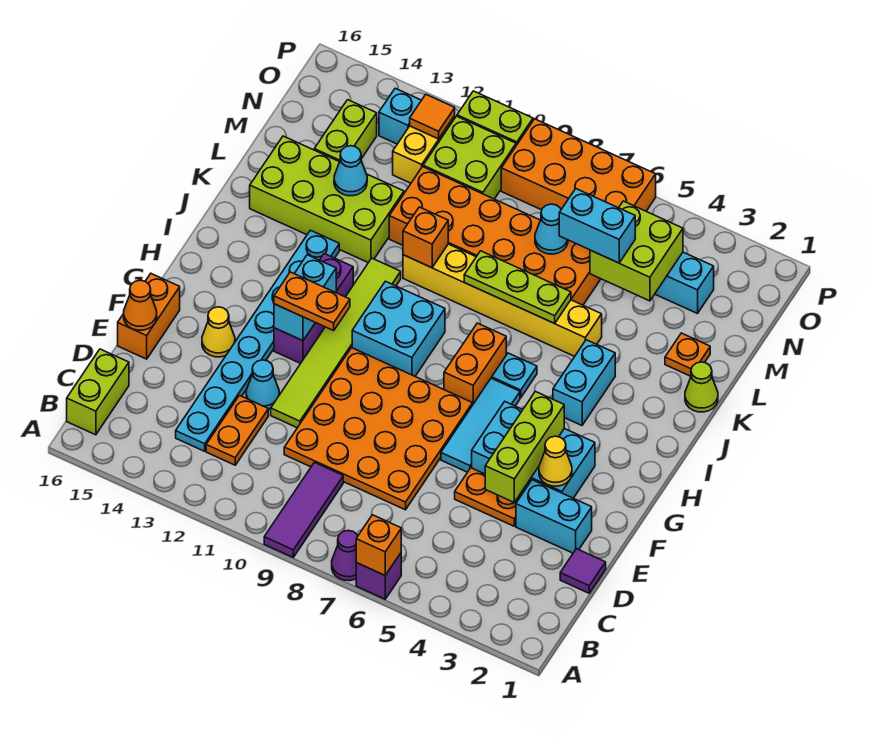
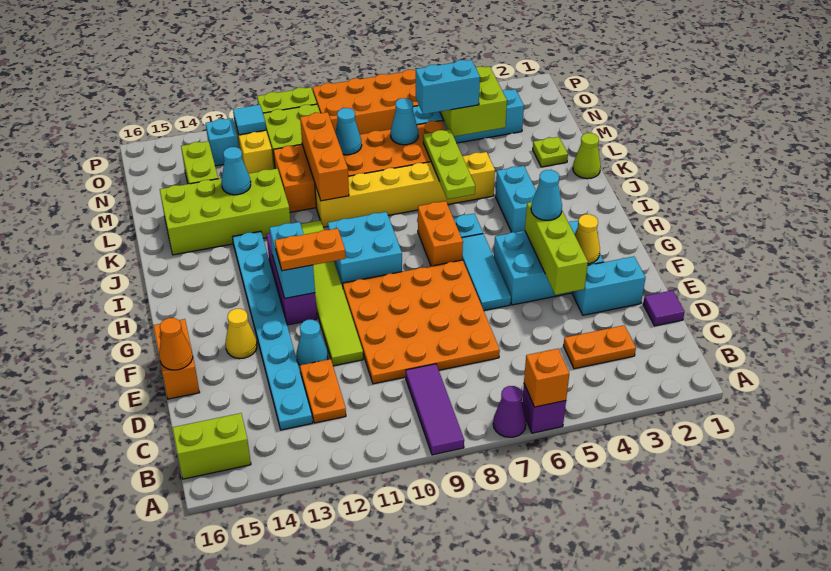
lime 1x2 brick [67,349,129,435] -> lime 1x2 brick turned to [173,413,251,479]
orange 1x2 plate [455,468,523,526] -> orange 1x2 plate moved to [564,325,636,369]
none -> cyan 1x1 cone [531,170,562,220]
lime 1x3 plate [464,251,571,323] -> lime 1x3 plate turned to [423,129,475,199]
orange 1x1 brick [403,207,448,268] -> orange 1x3 brick [300,112,349,201]
orange 1x1 plate [665,333,710,376] -> lime 1x1 plate [533,137,568,167]
none -> cyan 1x1 cone [335,108,362,155]
orange 1x1 tile [410,95,455,139] -> cyan 1x1 tile [233,105,266,135]

